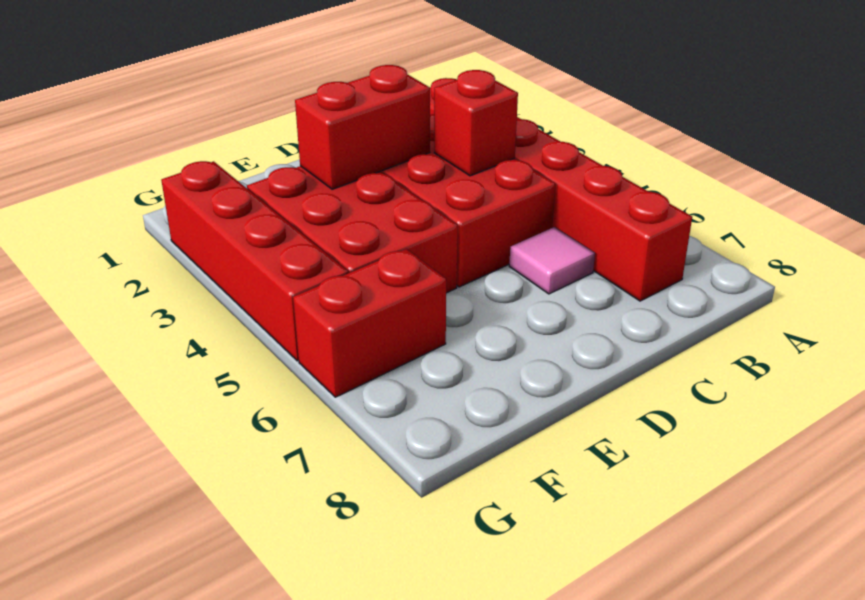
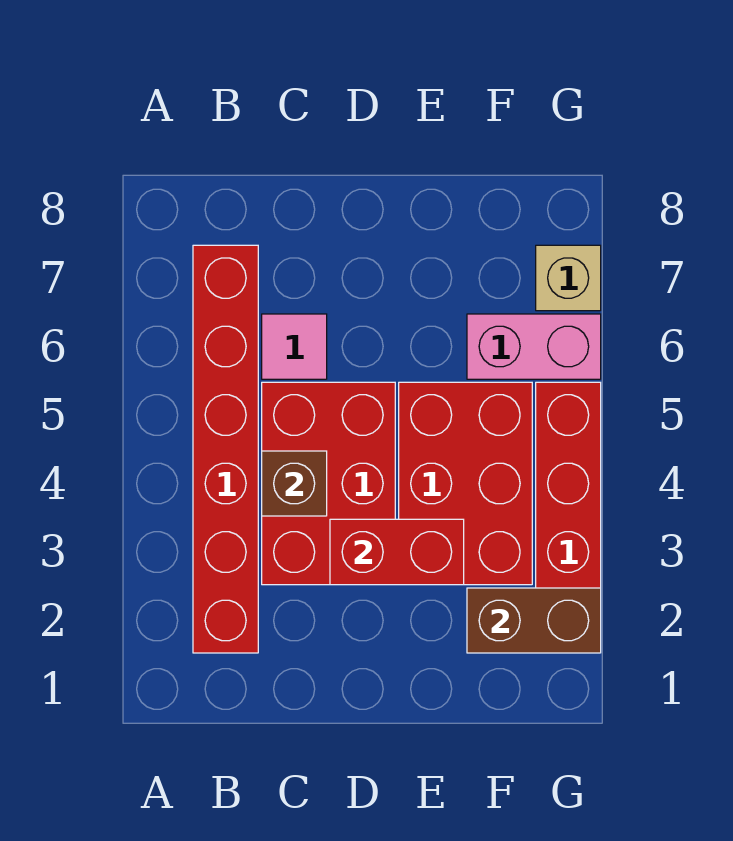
red 1x1 brick [434,70,518,176] -> brown 1x1 brick [262,451,327,516]
none -> brown 1x2 brick [467,588,601,653]
red 1x2 brick [293,249,446,397] -> pink 1x2 brick [467,314,601,379]
none -> tan 1x1 brick [536,245,601,311]

